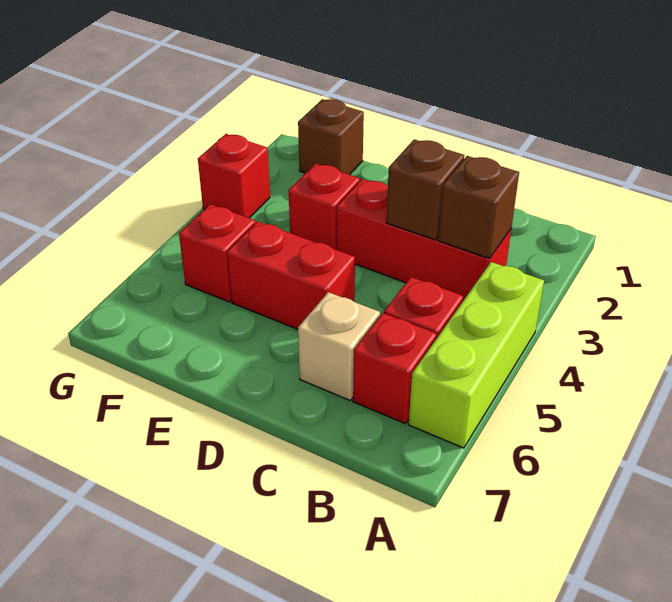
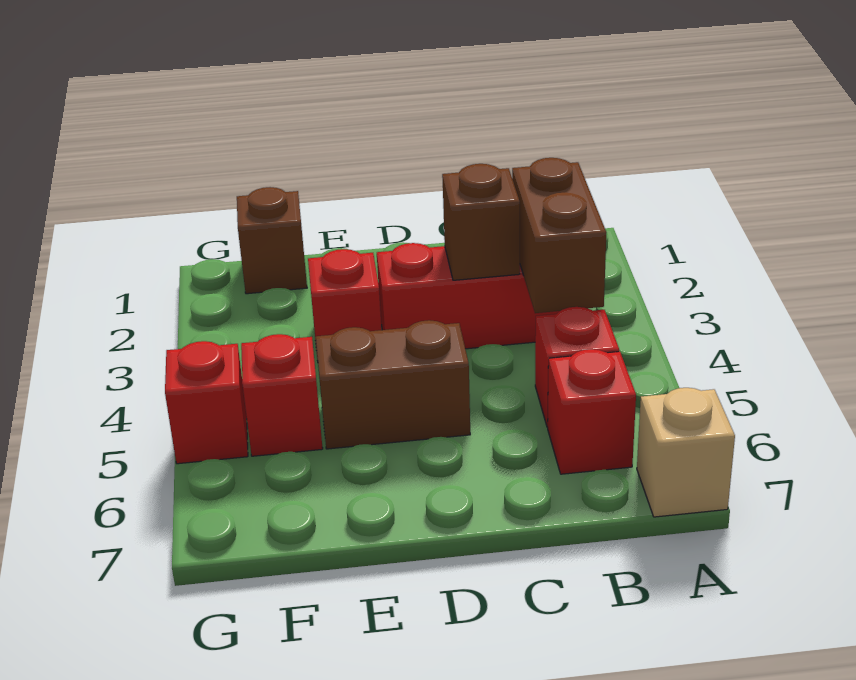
lime 1x3 brick [409,262,544,448] -> none
brown 1x1 brick [438,156,519,259] -> brown 1x2 brick [512,158,606,313]
tan 1x1 brick [298,292,380,400] -> tan 1x1 brick moved to [637,388,735,517]
red 1x2 brick [227,221,355,329] -> brown 1x2 brick [316,320,470,449]
red 1x1 brick [198,134,270,218] -> red 1x1 brick moved to [165,341,248,464]

